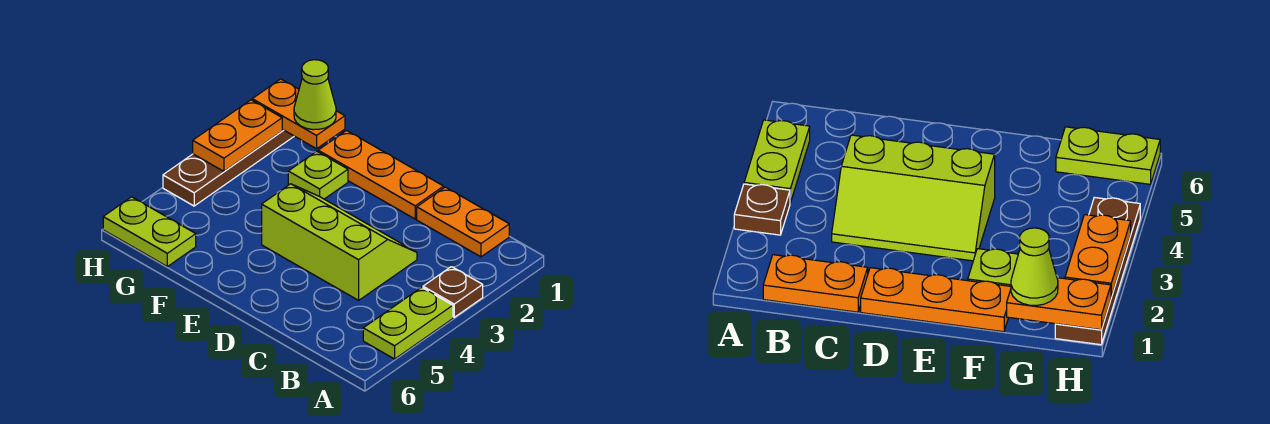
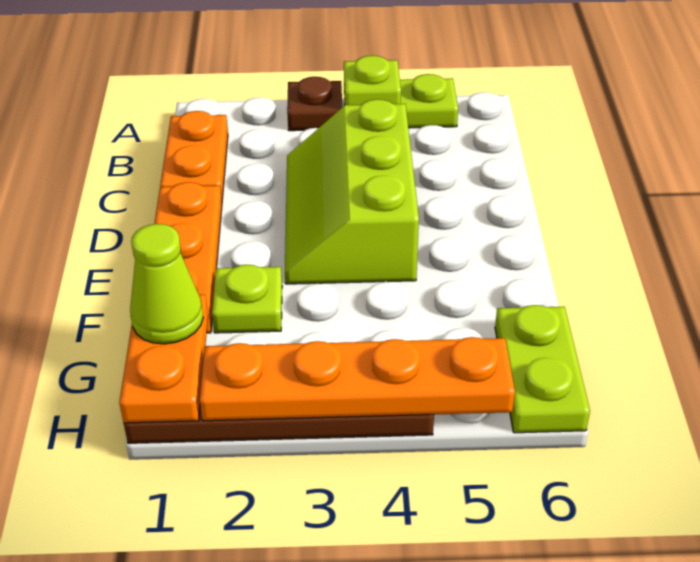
none -> lime 1x1 plate [344,56,401,105]
orange 1x2 plate [193,100,282,171] -> orange 1x4 plate [200,337,515,421]

